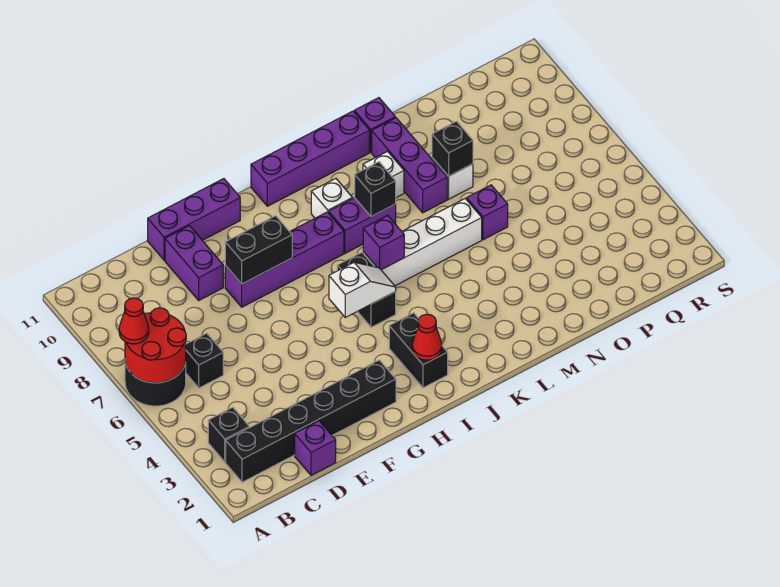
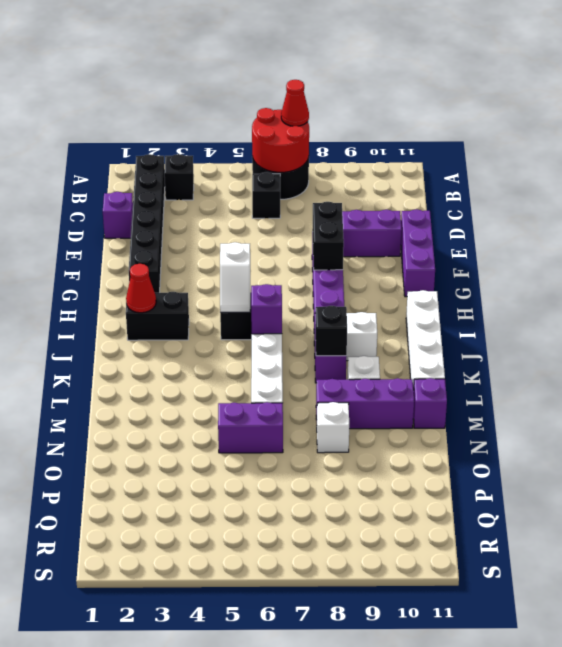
purple 1x4 brick [251,111,370,206] -> white 1x4 brick [406,290,445,390]
purple 1x1 brick [467,185,508,240] -> purple 1x2 brick [218,402,283,453]
black 1x1 brick [432,121,473,176] -> none

